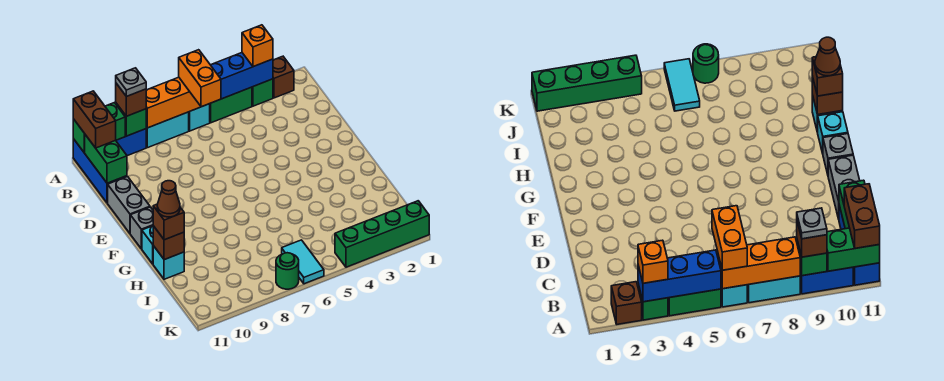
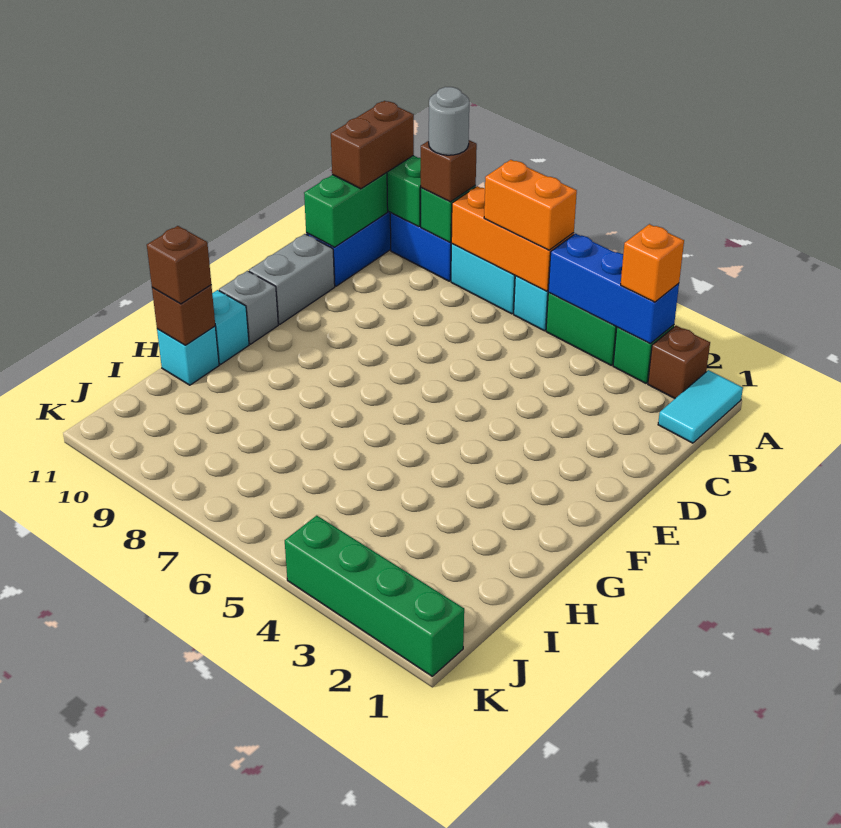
orange 1x2 brick [179,50,221,107] -> orange 1x2 brick turned to [484,160,577,250]
grey 1x1 plate [116,68,146,97] -> grey 1x1 round brick [429,87,469,155]
brown 1x1 cone [157,181,180,217] -> none
cyan 1x2 tile [282,240,324,284] -> cyan 1x2 tile moved to [658,370,743,443]
green 1x1 round brick [276,253,299,289] -> none

